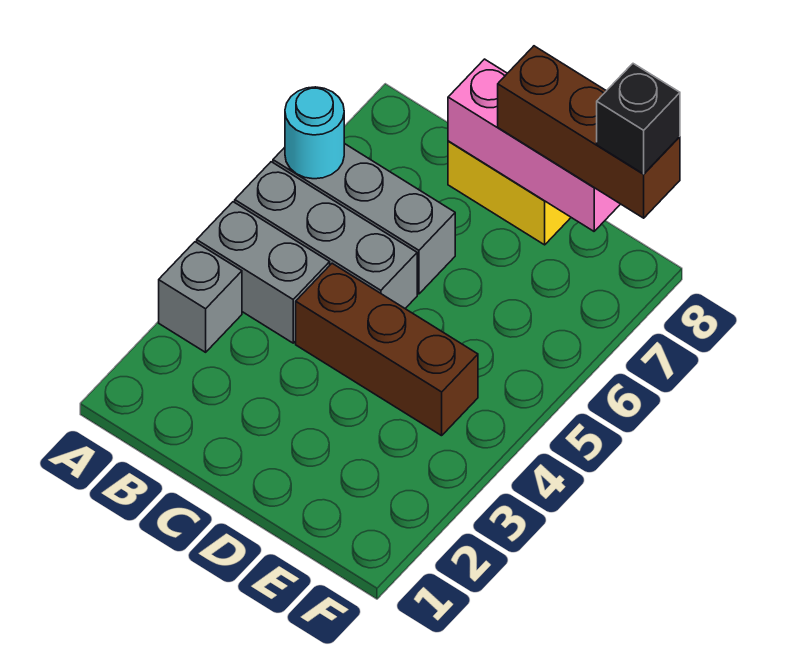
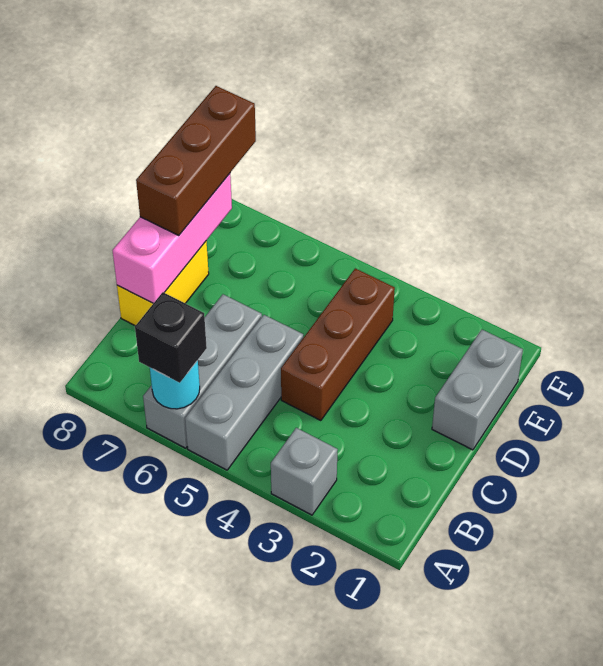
grey 1x2 brick [197,202,330,343] -> grey 1x2 brick moved to [432,330,523,450]
black 1x1 brick [597,64,680,174] -> black 1x1 brick moved to [135,292,207,383]

